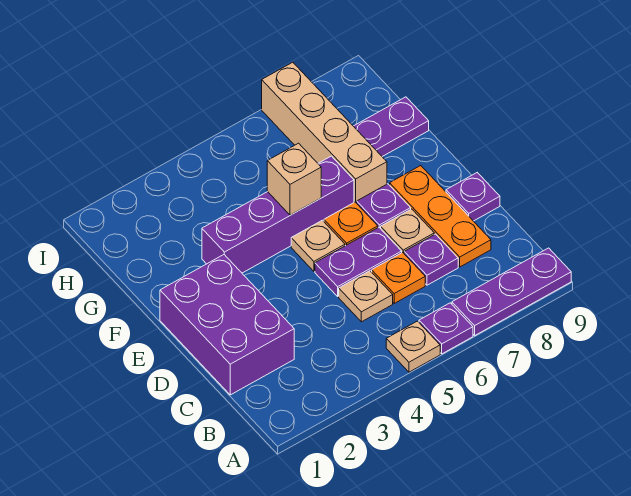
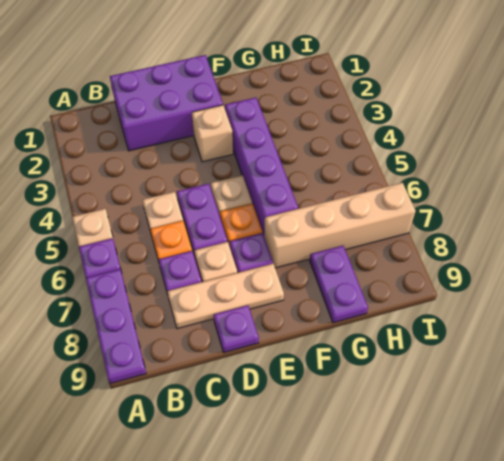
orange 1x3 plate [390,166,491,267] -> tan 1x3 plate [167,264,284,329]
tan 1x1 brick [267,143,321,215] -> tan 1x1 brick moved to [192,105,233,162]

